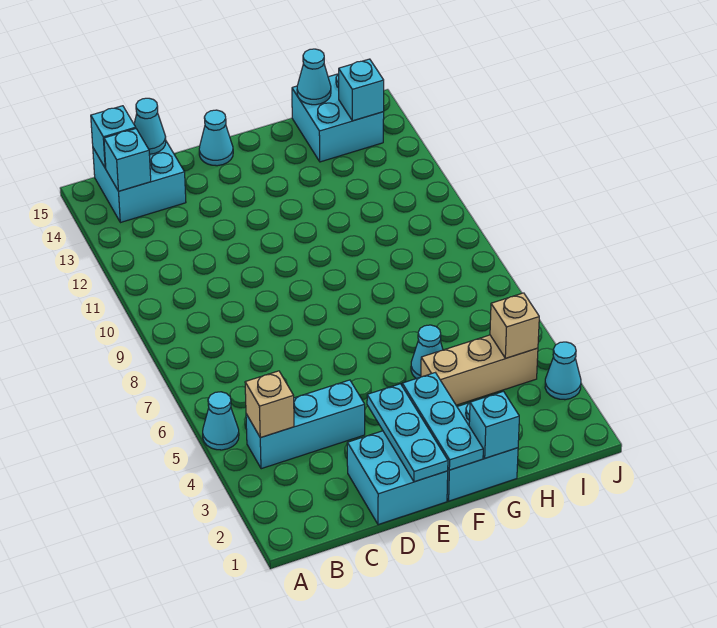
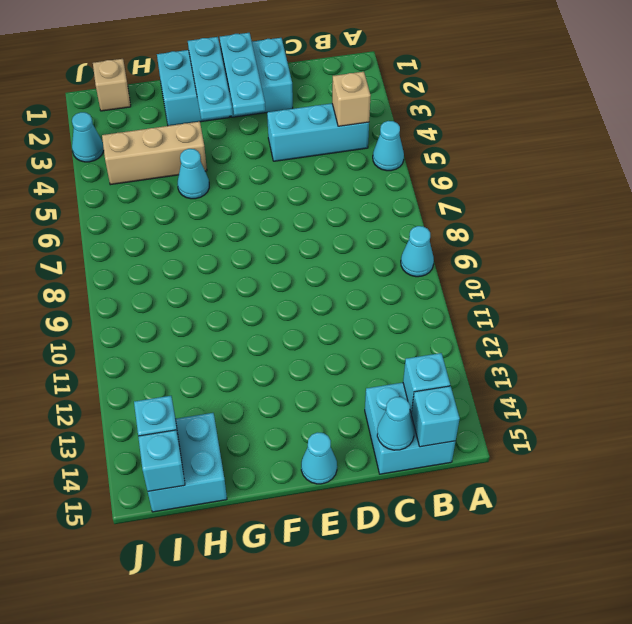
cyan 1x1 brick [469,391,519,458] -> cyan 1x1 brick moved to [138,430,185,491]
cyan 1x1 cone [297,49,331,105] -> cyan 1x1 cone moved to [401,226,434,277]
tan 1x1 brick [490,293,539,358] -> tan 1x1 brick moved to [93,59,131,111]

